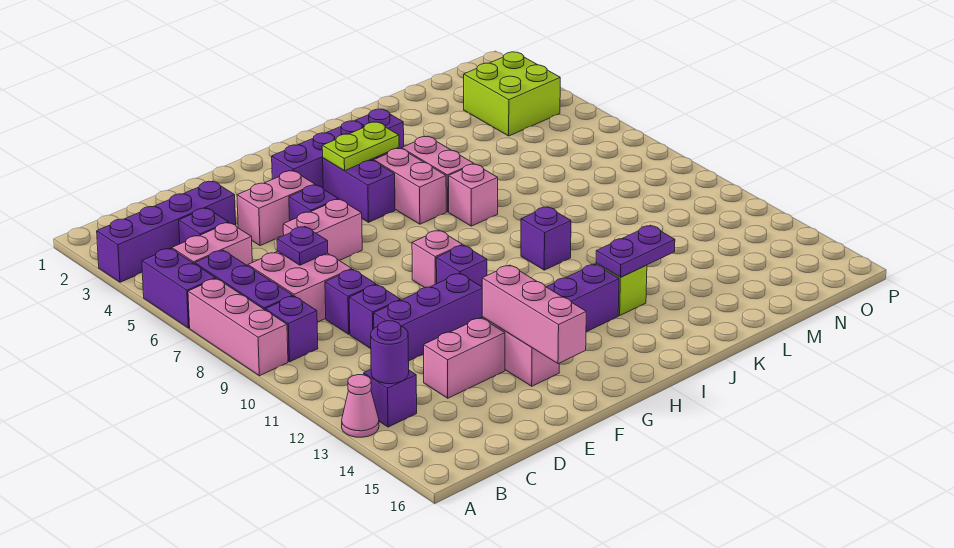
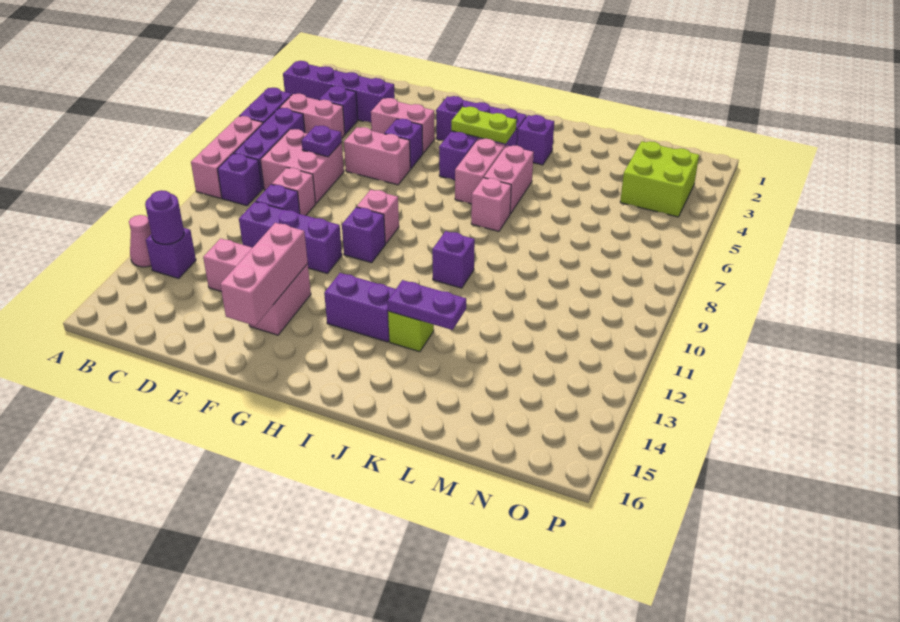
purple 1x1 brick [325,269,376,334] -> pink 1x1 brick [272,168,316,216]

